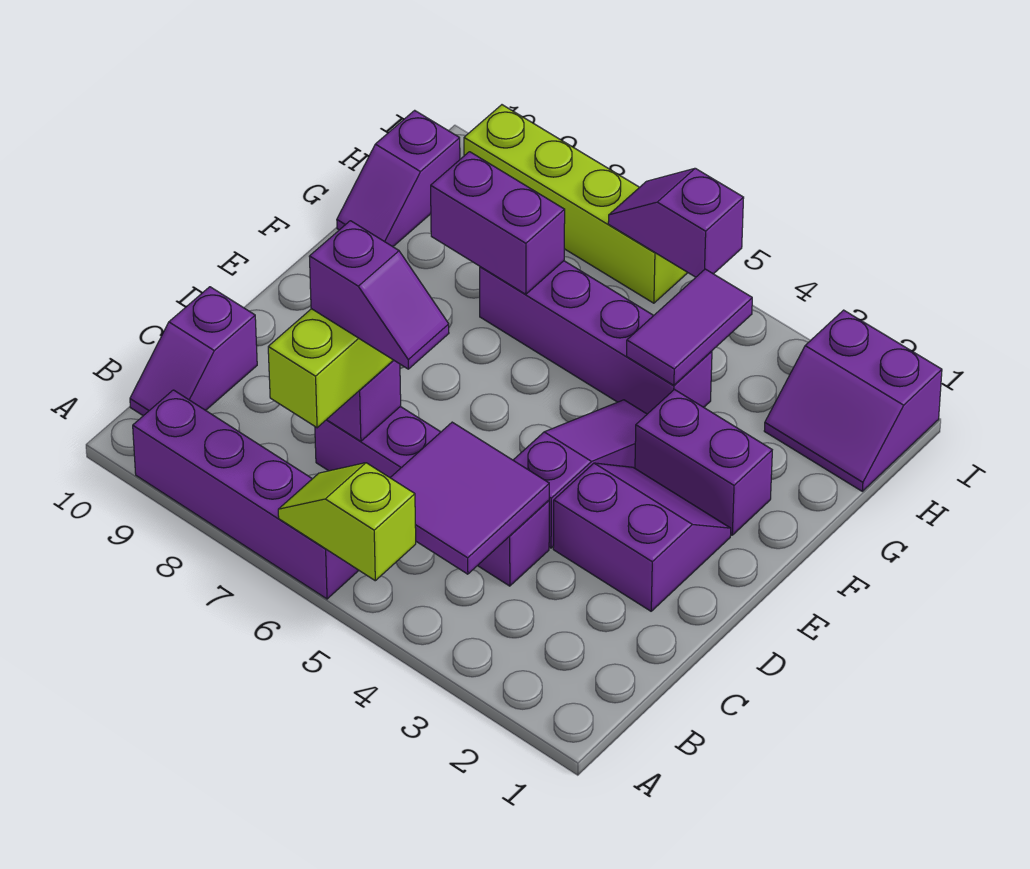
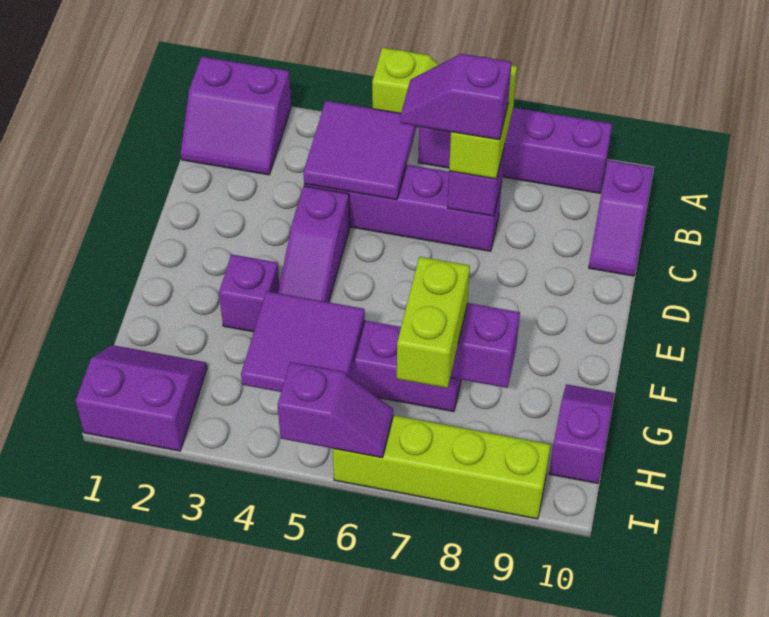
purple 1x2 slope [130,287,257,416] -> purple 1x2 slope turned to [589,160,653,276]
purple 2x2 slope [553,463,731,611] -> purple 2x2 slope moved to [181,57,291,175]
purple 1x2 brick [635,390,772,535] -> purple 1x1 brick [219,255,279,332]
purple 1x2 tile [627,269,752,385] -> purple 2x2 tile [241,291,365,392]
none -> lime 1x2 brick [397,257,470,388]

